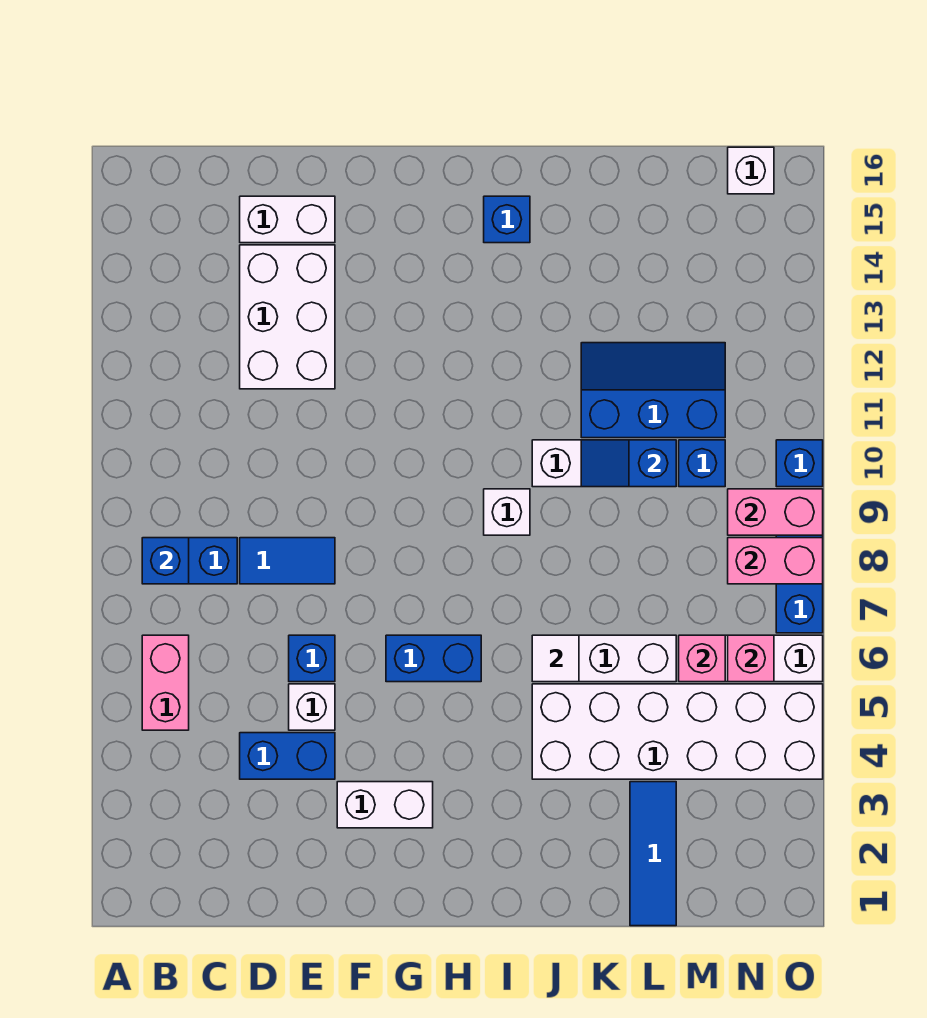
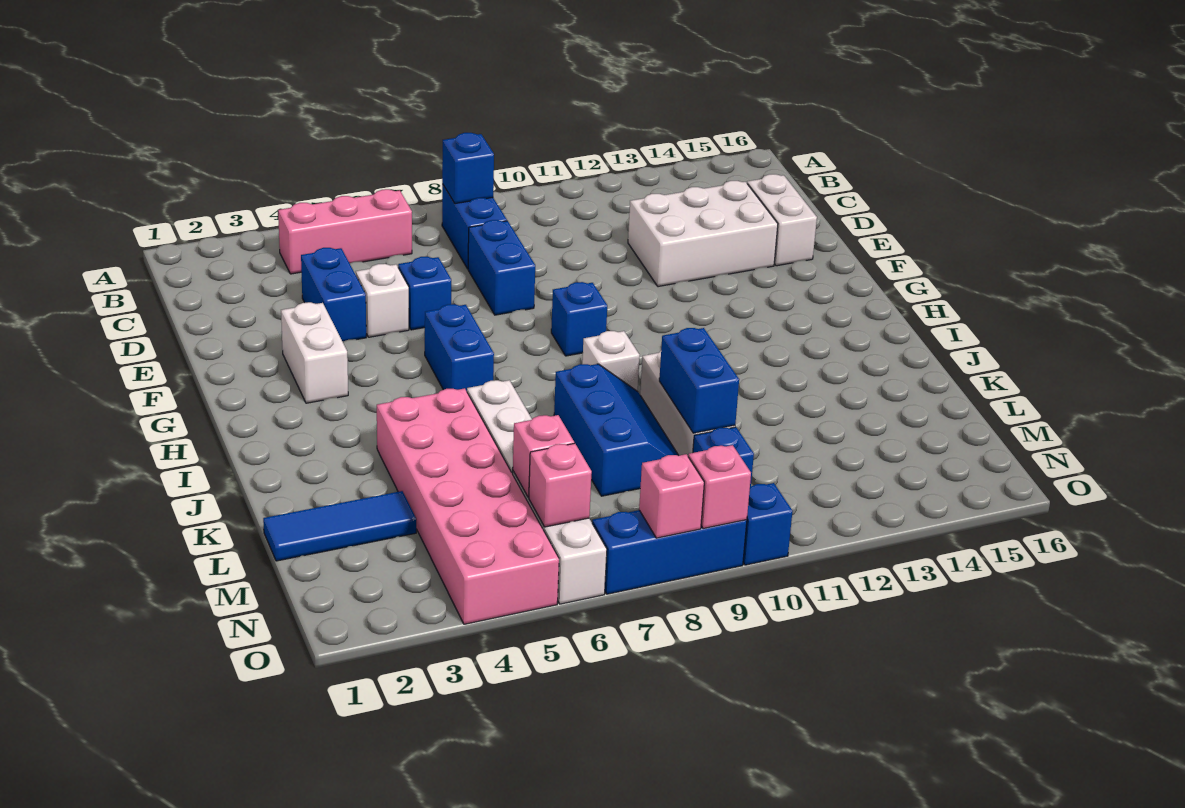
pink 1x2 brick [142,635,189,730] -> pink 1x3 brick [278,189,412,274]
blue 1x2 tile [240,538,335,584] -> blue 1x2 brick [468,220,535,315]
blue 1x1 brick [484,196,530,243] -> blue 1x1 brick moved to [551,282,607,356]
white 2x6 brick [532,684,823,779] -> pink 2x6 brick [377,388,559,624]
white 1x1 tile [532,635,579,682] -> none
blue 1x2 slope [581,440,676,487] -> blue 1x2 brick [659,328,739,433]
blue 2x3 slope [581,343,725,438] -> blue 2x3 slope moved to [554,364,679,496]
pink 1x2 brick [728,538,823,584] -> pink 1x1 brick [639,454,704,538]
pink 1x2 brick [728,489,823,535] -> pink 1x1 brick [689,445,751,529]
white 1x1 brick [728,147,774,194] -> none

